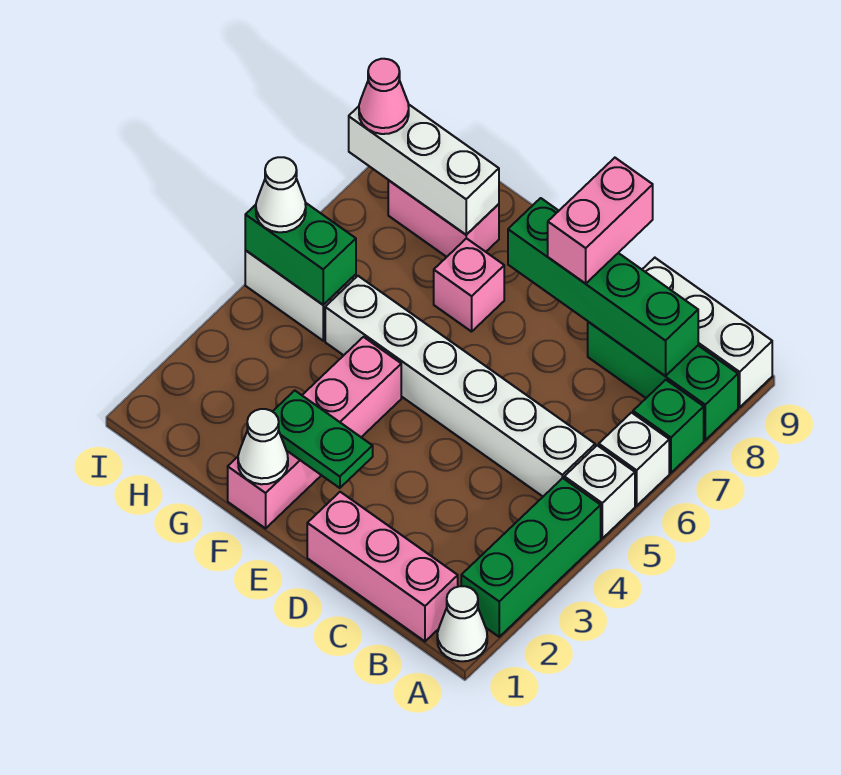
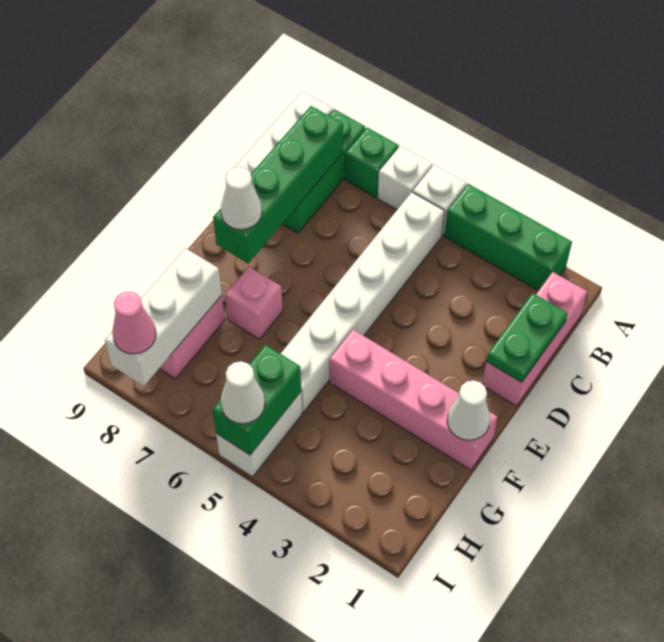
white 1x1 cone [437,586,487,661] -> white 1x1 cone moved to [221,167,262,230]
pink 1x2 brick [548,158,653,284] -> none
green 1x2 plate [273,390,373,488] -> green 1x2 plate moved to [486,293,568,382]

